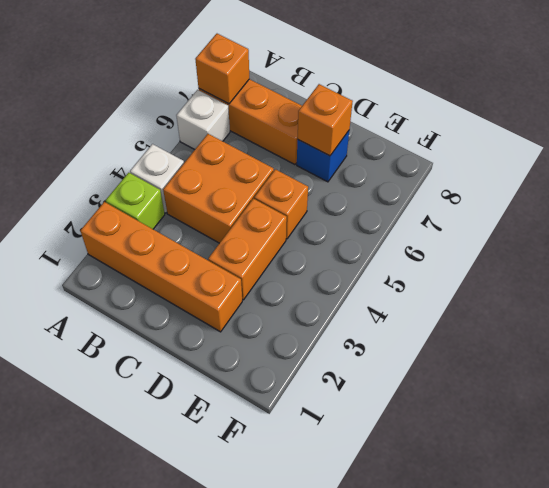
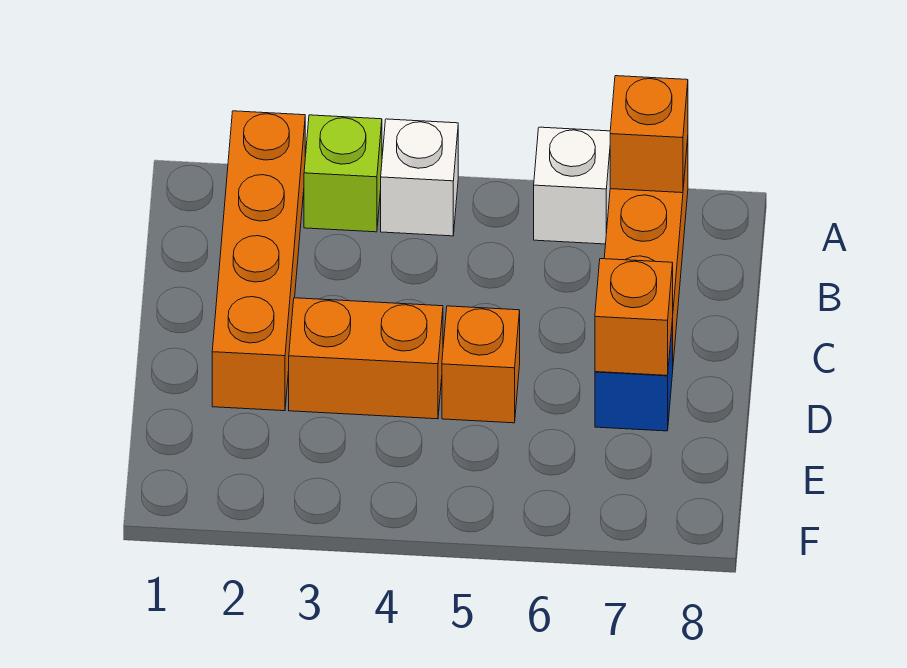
orange 2x2 brick [163,134,274,243] -> none

